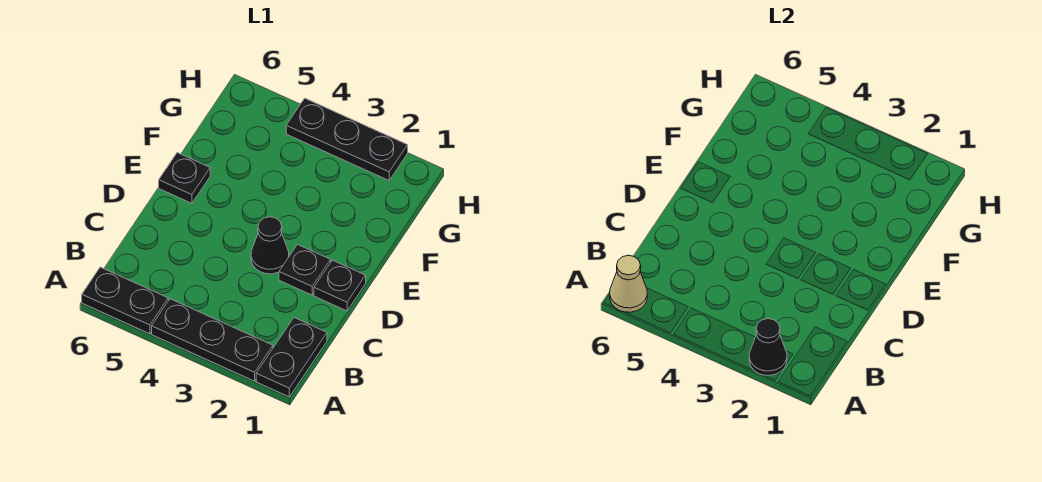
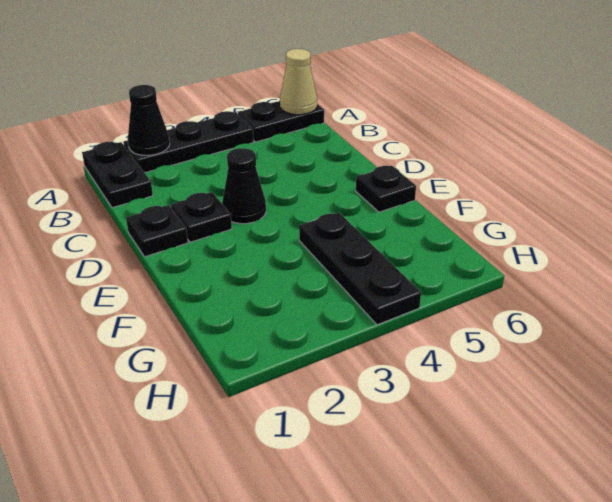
black 1x3 plate [286,98,408,180] -> black 1x3 plate turned to [299,213,421,325]

